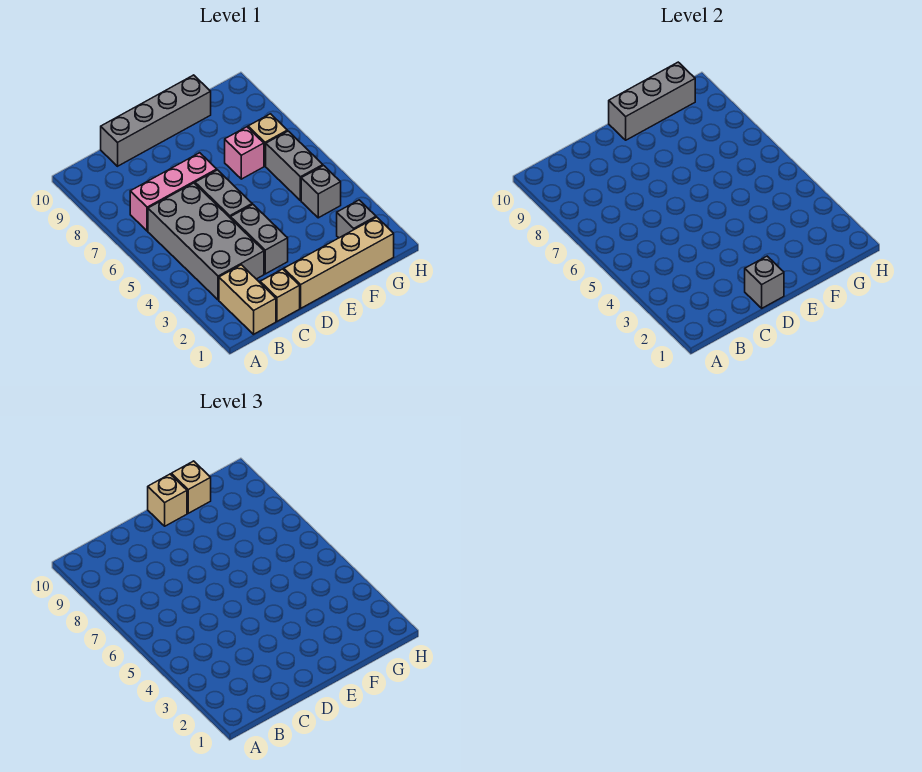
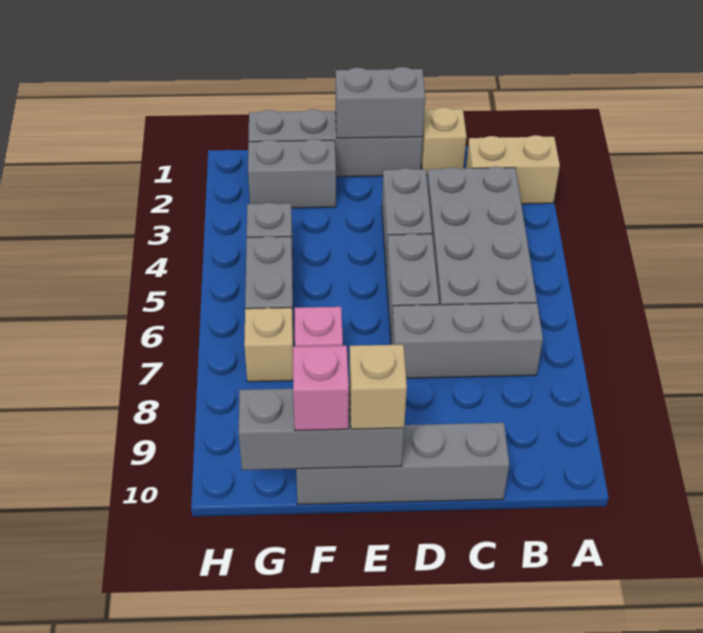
tan 1x2 brick [219,265,276,334] -> tan 1x2 brick turned to [466,135,560,204]
pink 1x3 brick [130,153,217,231] -> grey 1x3 brick [391,303,543,378]
tan 1x4 brick [284,217,394,308] -> grey 1x4 brick [249,109,423,177]
grey 1x1 brick [745,256,784,308] -> grey 1x2 brick [336,67,425,138]
tan 1x1 brick [171,461,211,513] -> pink 1x1 brick [293,346,349,431]
grey 1x1 brick [337,200,376,238] -> grey 1x2 brick [248,139,336,208]

